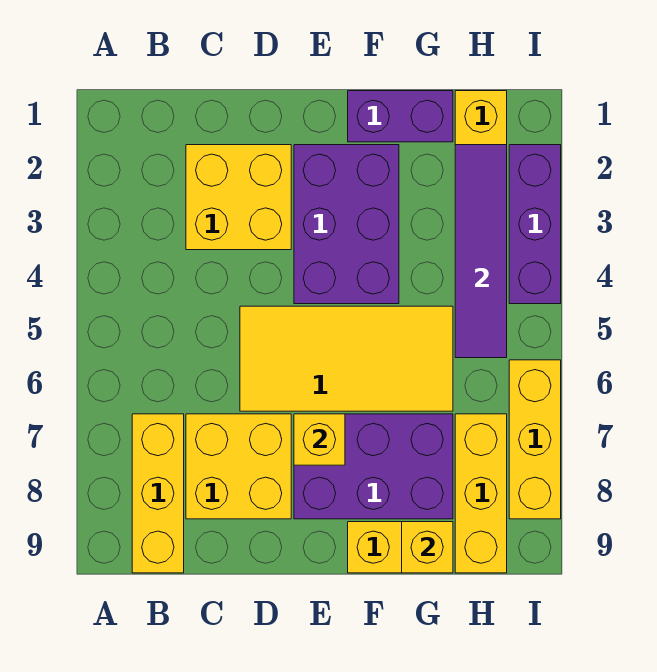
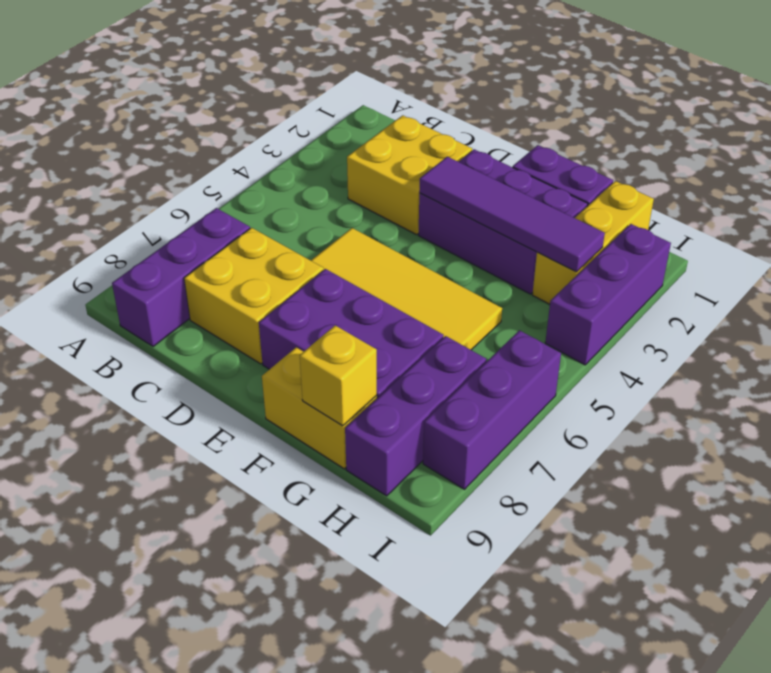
yellow 1x3 brick [132,414,184,573] -> purple 1x3 brick [112,208,250,347]
purple 2x3 brick [294,145,399,304] -> purple 2x3 brick turned to [418,149,588,294]
yellow 1x1 brick [294,414,345,465] -> none
purple 1x4 tile [455,145,507,358] -> purple 1x4 tile turned to [419,157,605,272]
yellow 1x3 brick [455,414,507,573] -> purple 1x3 brick [345,336,486,496]
yellow 1x3 brick [509,360,561,519] -> purple 1x3 brick [423,330,561,489]

